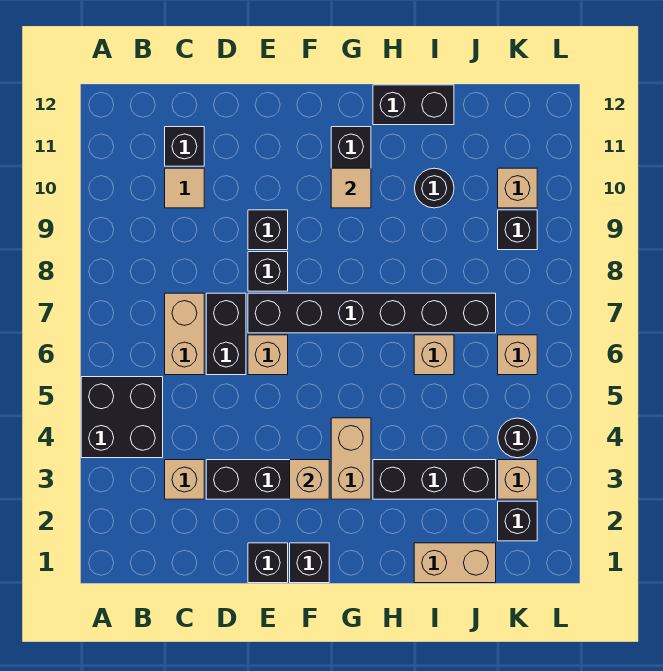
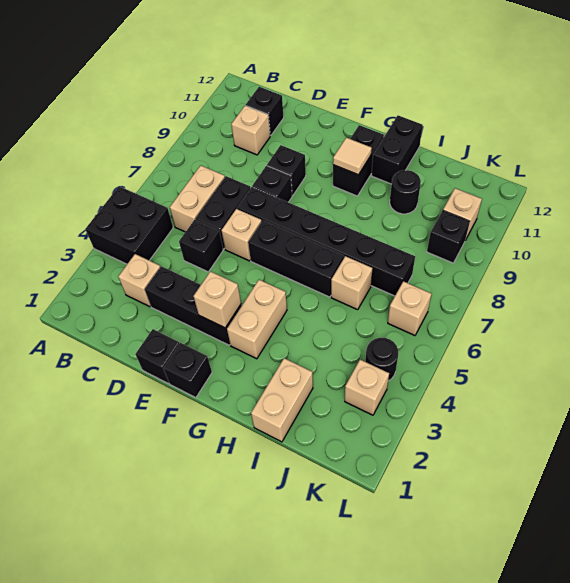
tan 1x1 tile [165,168,204,208] -> tan 1x1 brick [231,105,270,155]
black 1x3 brick [373,460,496,499] -> black 1x3 brick moved to [248,221,344,297]
black 1x2 brick [373,85,454,125] -> black 1x2 brick turned to [371,115,423,184]
tan 1x2 brick [414,543,496,583] -> tan 1x2 brick turned to [251,358,313,442]
black 1x1 brick [498,501,537,541] -> black 1x1 brick moved to [179,220,223,272]

